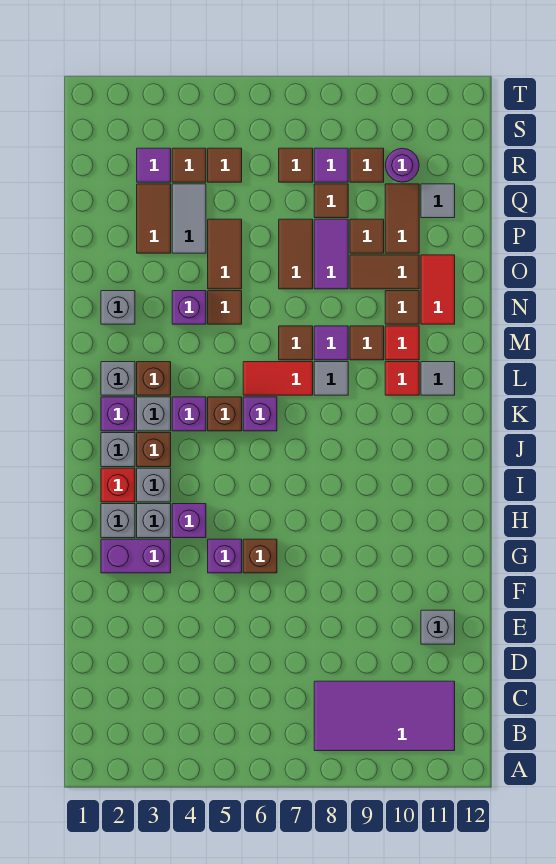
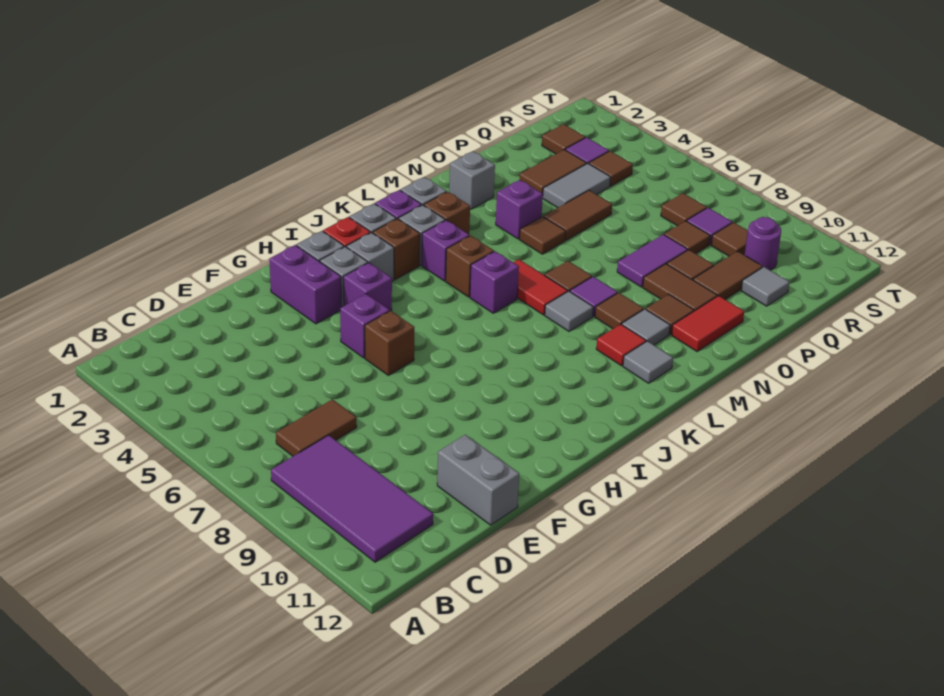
grey 1x1 brick [421,610,455,644] -> grey 1x2 brick [437,435,519,525]
red 1x1 tile [385,326,419,360] -> grey 1x1 tile [622,309,670,345]
brown 1x2 tile [279,219,313,289] -> brown 1x2 tile moved to [276,399,357,456]
brown 1x1 tile [208,148,242,182] -> brown 1x1 tile moved to [542,124,585,154]

